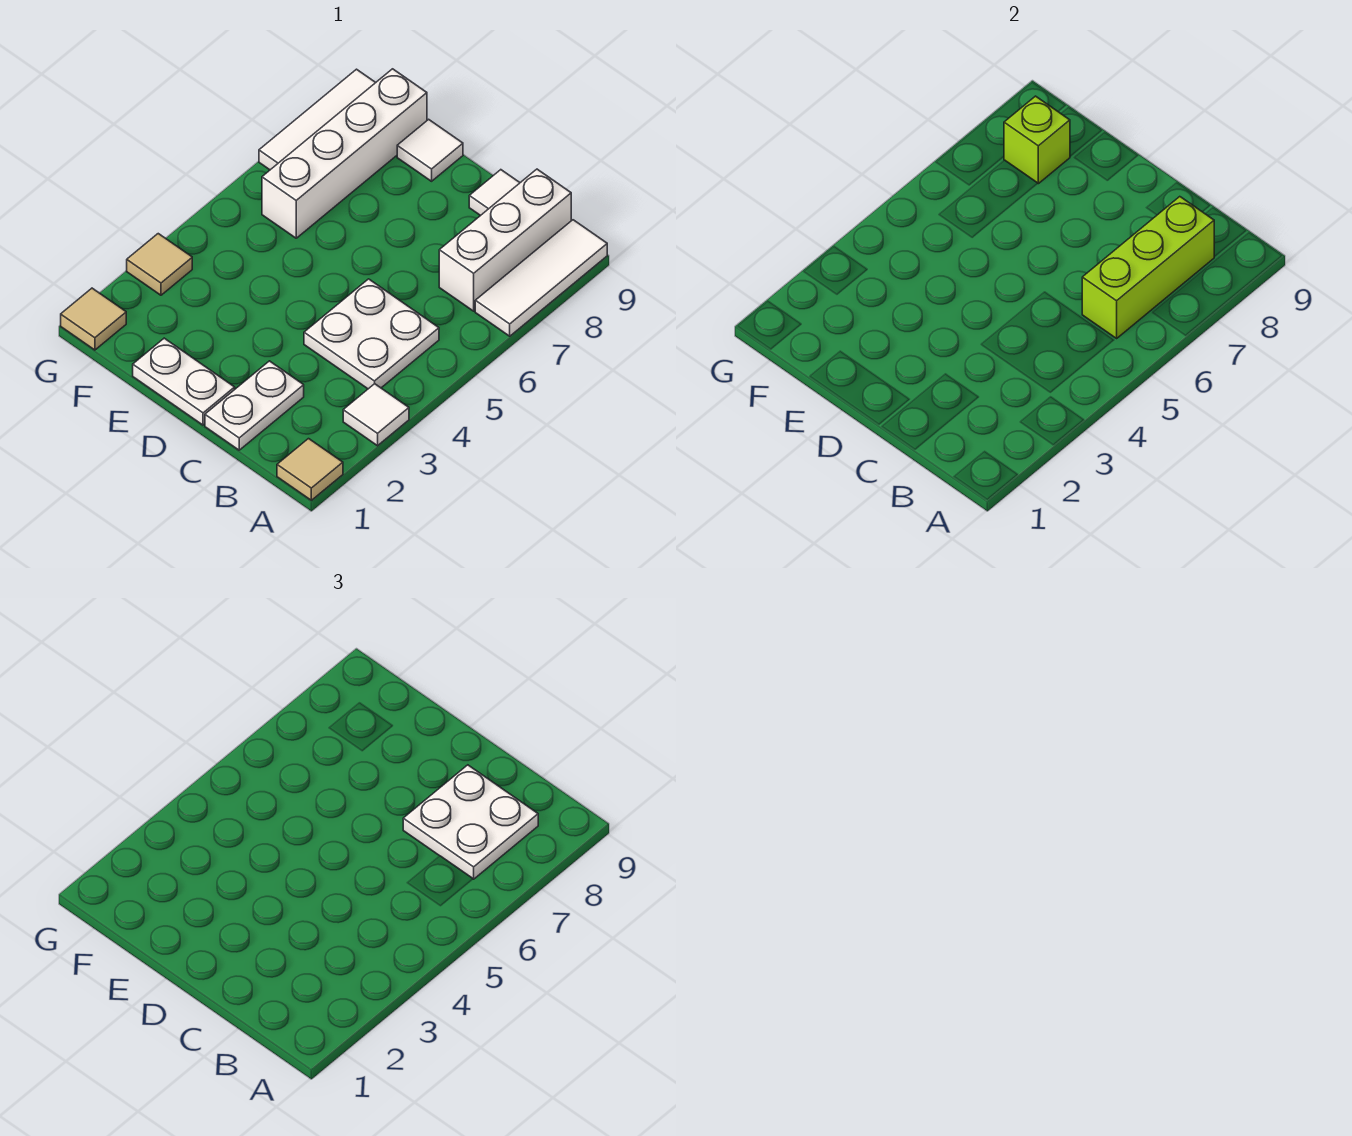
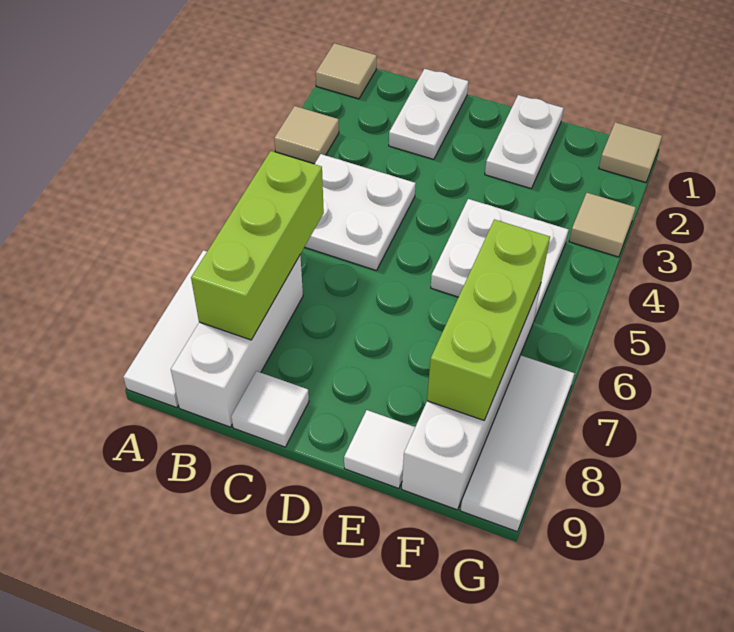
white 1x1 tile [343,384,409,446] -> tan 1x1 tile [274,106,339,164]
white 2x2 plate [403,765,538,879] -> white 2x2 plate moved to [431,199,568,320]
white 1x2 plate [133,338,235,425] -> white 1x2 plate turned to [485,95,564,188]
lime 1x1 brick [1004,96,1070,184] -> lime 1x3 brick [427,219,550,420]

